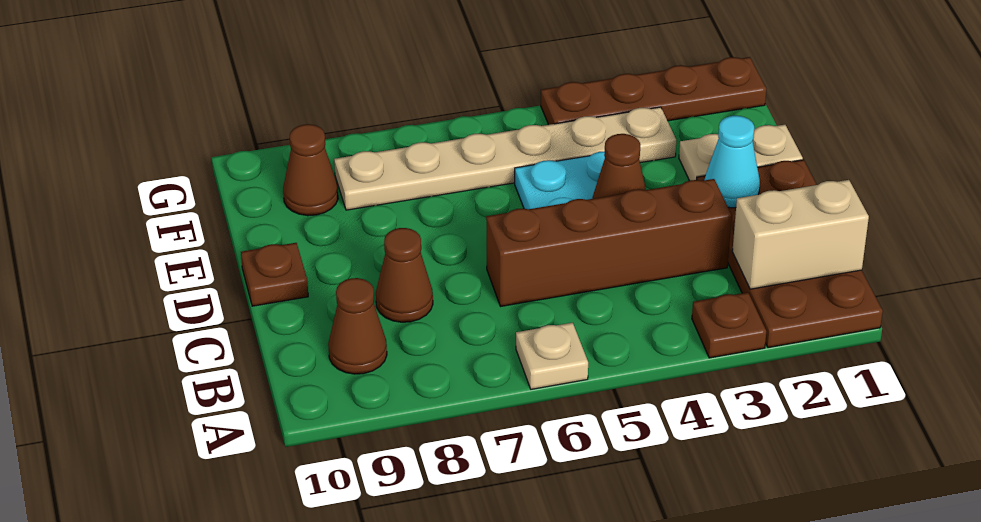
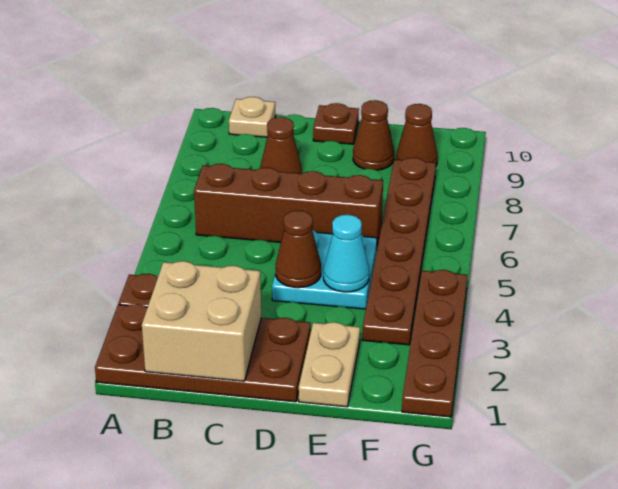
tan 1x1 plate [516,323,588,389] -> tan 1x1 plate moved to [229,97,276,137]
tan 1x2 brick [732,180,869,289] -> tan 2x2 brick [142,261,261,381]
brown 1x1 cone [328,278,387,374] -> brown 1x1 cone moved to [353,100,394,170]
brown 1x4 brick [486,179,732,307] -> brown 1x4 brick turned to [194,164,383,248]
cyan 1x1 cone [705,116,760,208] -> cyan 1x1 cone moved to [323,215,369,292]
tan 1x6 plate [334,107,676,210] -> brown 1x6 plate [362,158,436,345]

